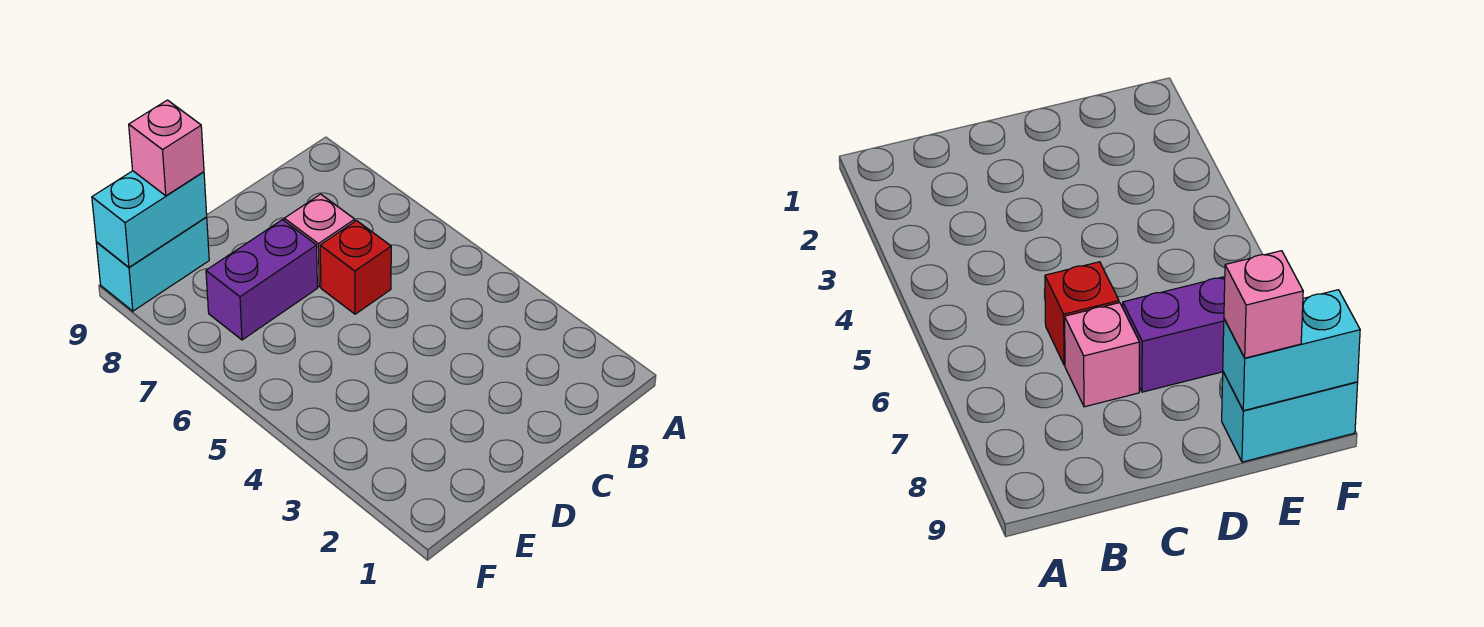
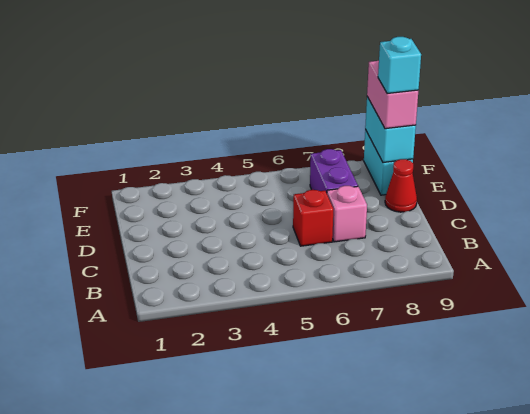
none -> red 1x1 cone [385,159,417,212]
pink 1x1 brick [129,100,204,196] -> pink 1x2 brick [367,61,418,129]
none -> cyan 1x1 brick [378,37,421,94]

